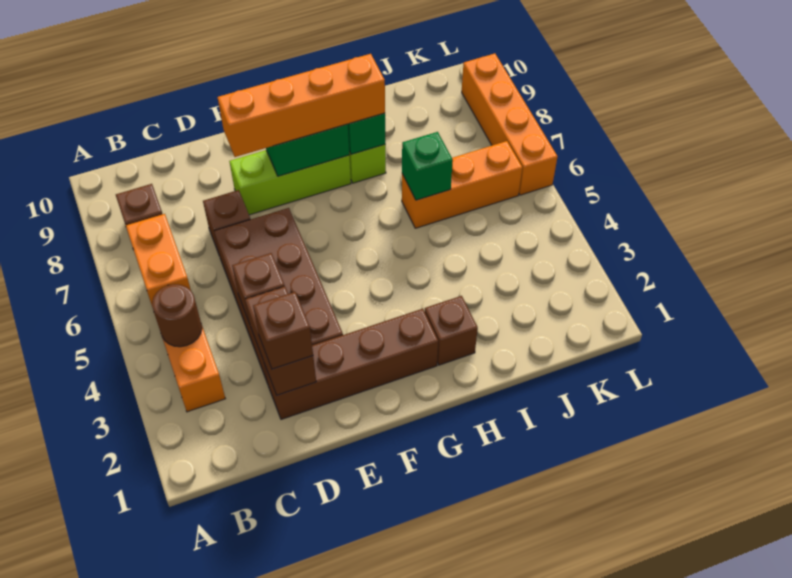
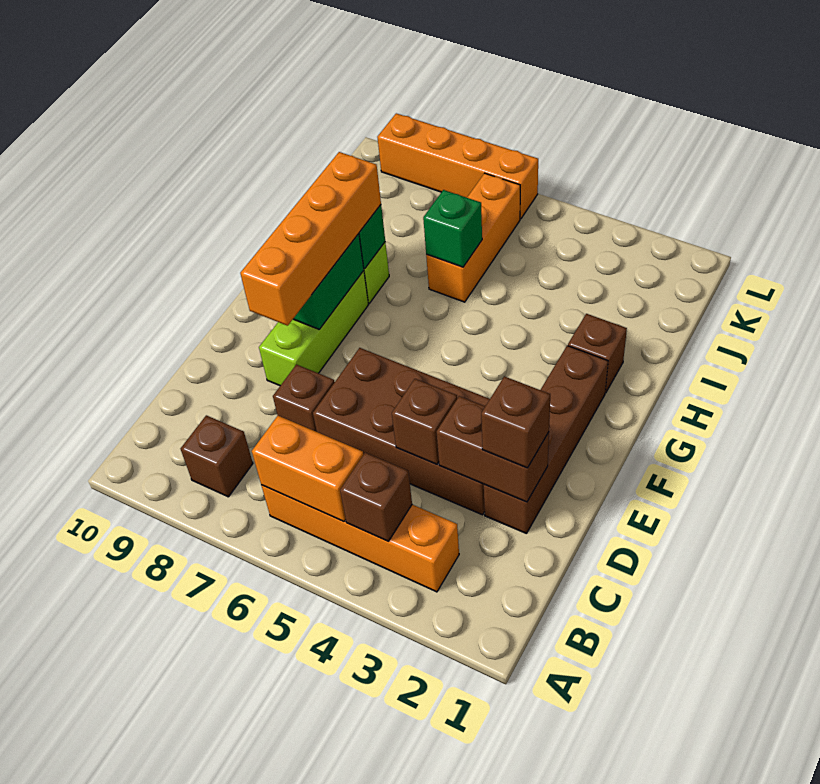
brown 1x1 round brick [152,284,202,347] -> brown 1x1 brick [340,453,412,541]

